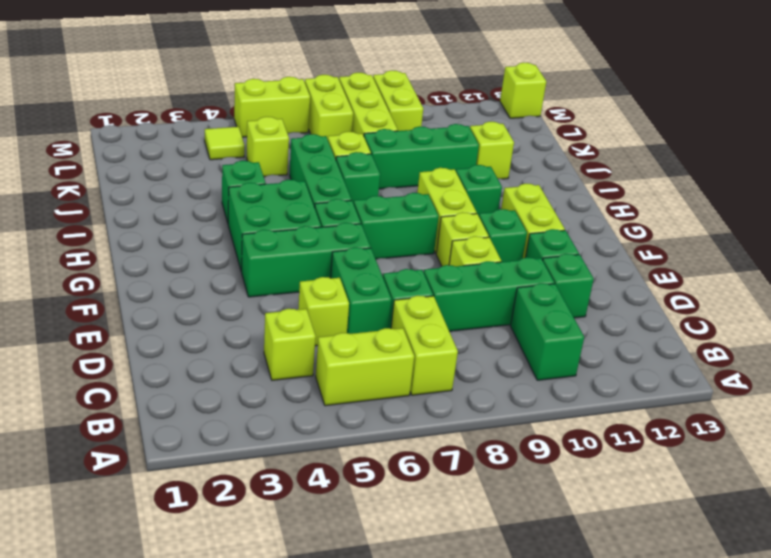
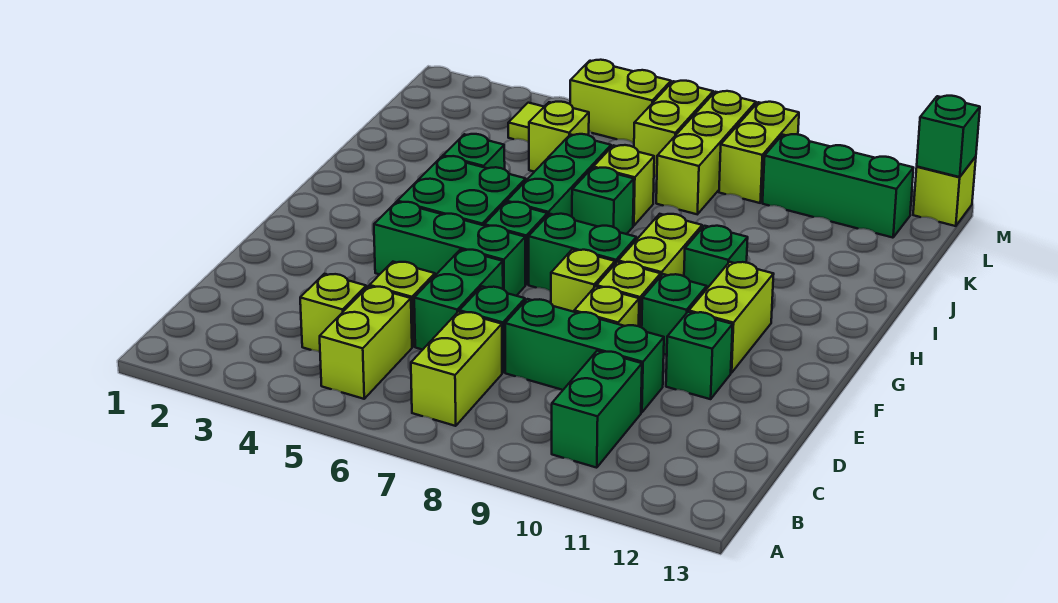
lime 1x2 brick [316,328,414,406] -> lime 1x2 brick turned to [320,286,412,399]
green 1x1 brick [543,254,594,318] -> green 1x1 brick moved to [917,96,980,177]
green 1x3 brick [364,124,479,189] -> green 1x3 brick moved to [763,134,913,238]
lime 1x1 brick [470,122,514,179] -> lime 1x1 brick moved to [551,250,615,312]

